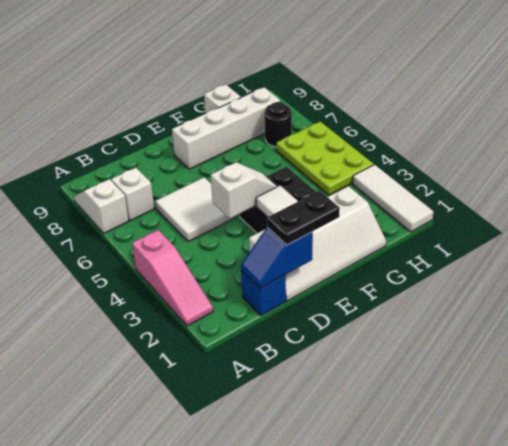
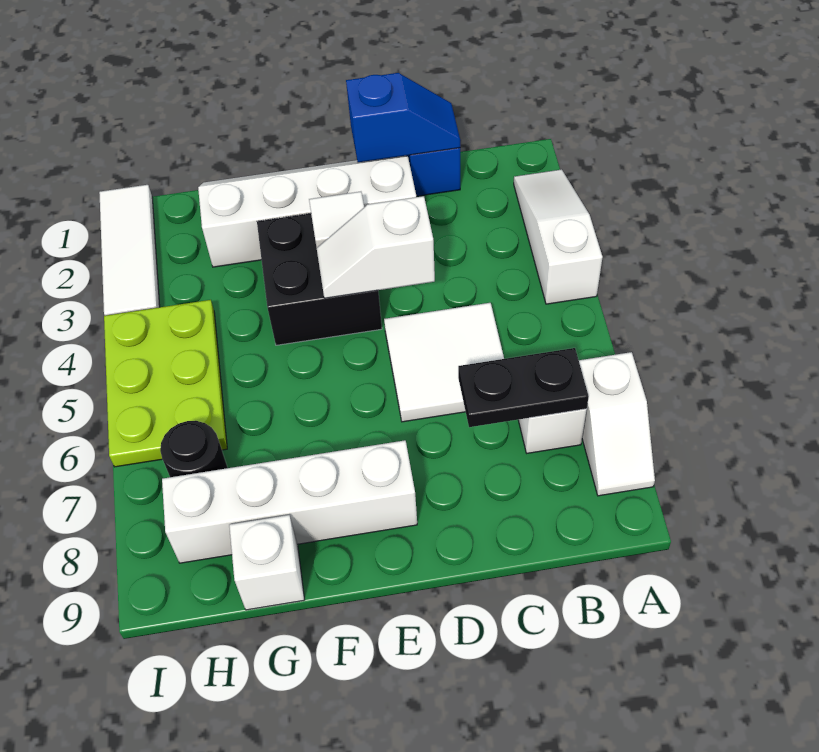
pink 1x3 slope [132,230,213,326] -> white 1x3 slope [514,169,603,304]
black 1x2 plate [267,191,340,245] -> black 1x2 plate moved to [458,348,589,427]

